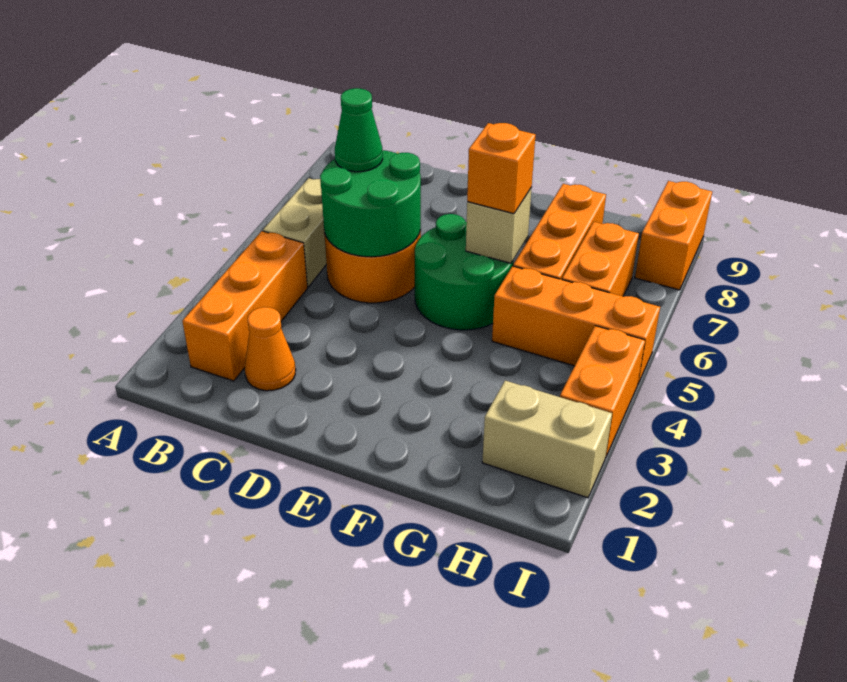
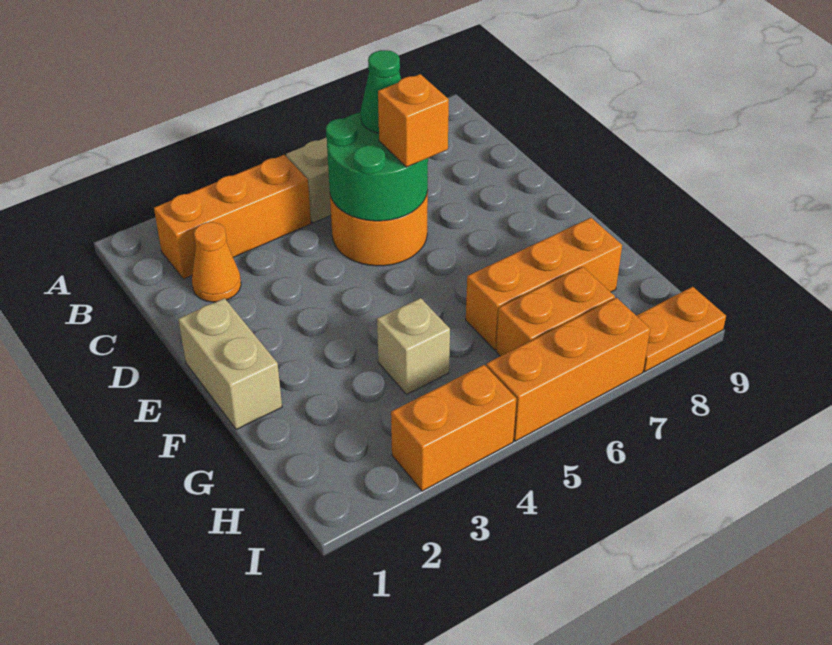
green 2x2 round brick [415,214,513,330] -> none
tan 1x1 brick [466,188,532,263] -> tan 1x1 brick moved to [377,298,450,394]
orange 1x1 brick [467,123,536,214] -> orange 1x1 brick moved to [378,74,449,167]
orange 1x3 brick [492,266,660,383] -> orange 1x3 brick turned to [486,298,650,441]
tan 1x2 brick [482,381,612,498] -> tan 1x2 brick moved to [178,298,282,429]
orange 1x2 brick [635,181,712,290] -> orange 1x2 plate [636,287,726,372]

